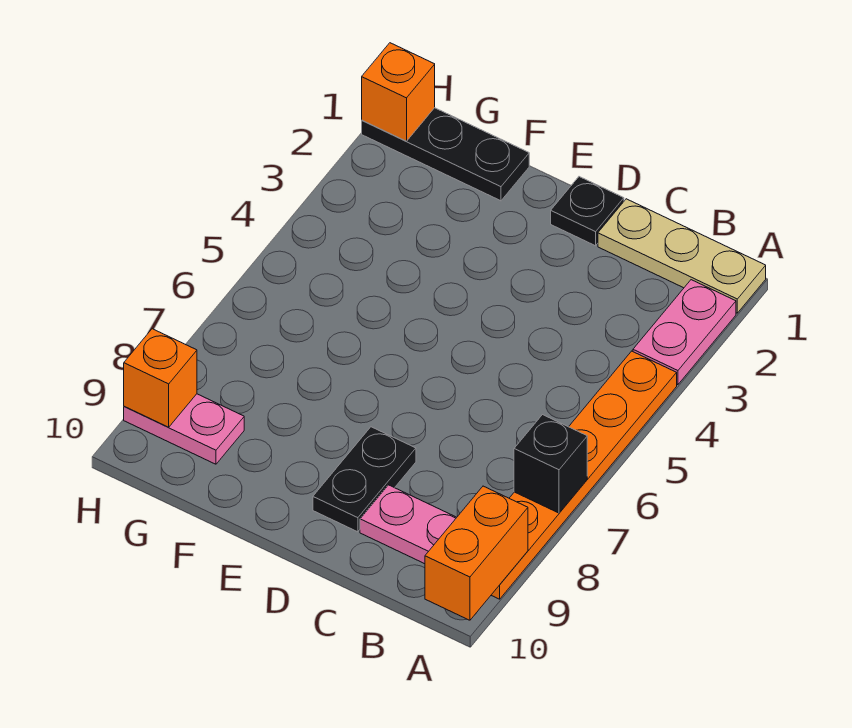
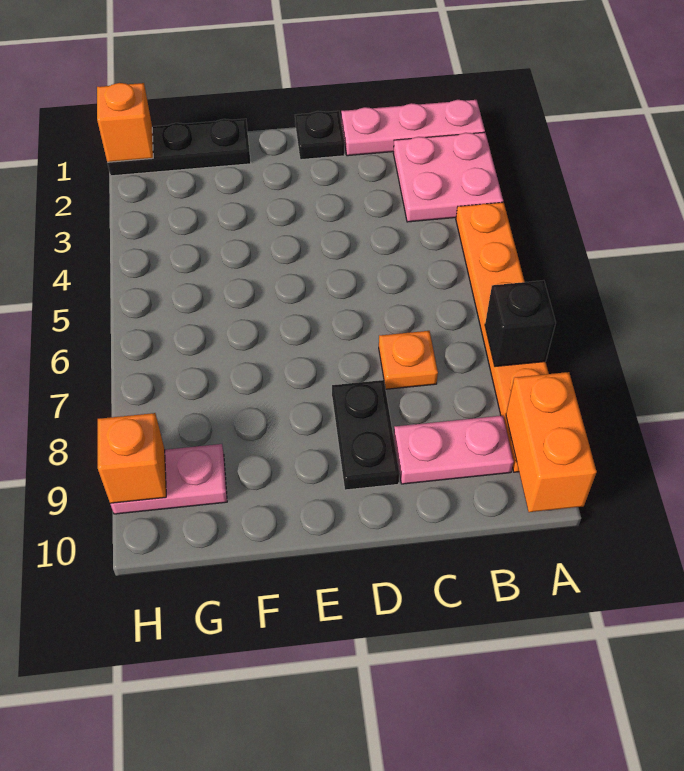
tan 1x3 plate [598,199,766,313] -> pink 1x3 plate [341,100,485,156]
pink 1x2 plate [633,280,736,385] -> pink 2x2 plate [393,132,503,222]
none -> orange 1x1 plate [379,331,438,389]

